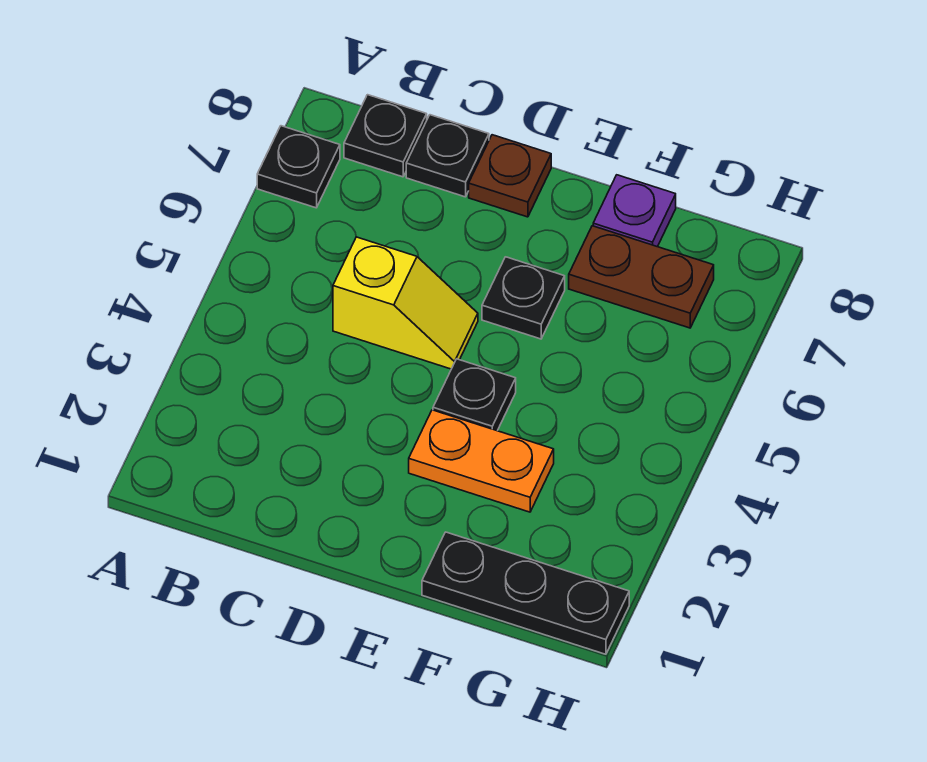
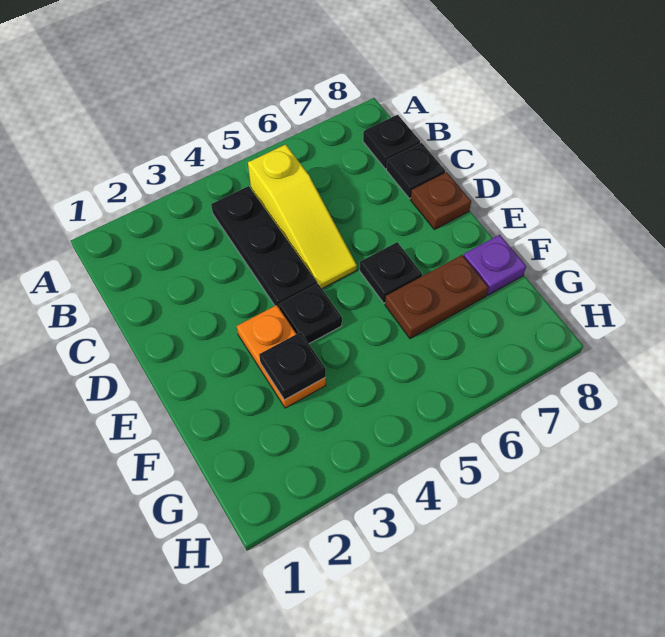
black 1x1 plate [257,126,340,208] -> black 1x1 plate moved to [259,332,326,400]
yellow 1x2 slope [333,237,478,369] -> yellow 1x3 slope [248,144,357,288]
black 1x3 plate [422,532,629,654] -> black 1x3 plate moved to [211,186,317,307]
brown 1x2 plate [569,226,714,328] -> brown 1x2 plate turned to [385,255,488,339]

